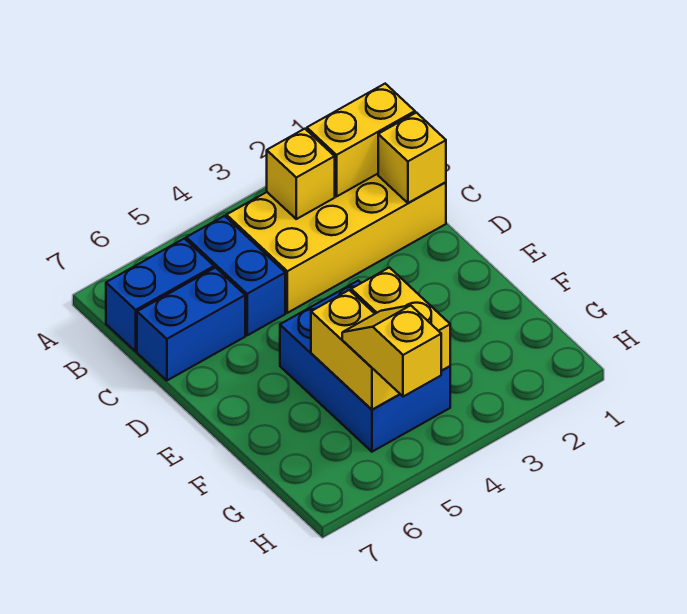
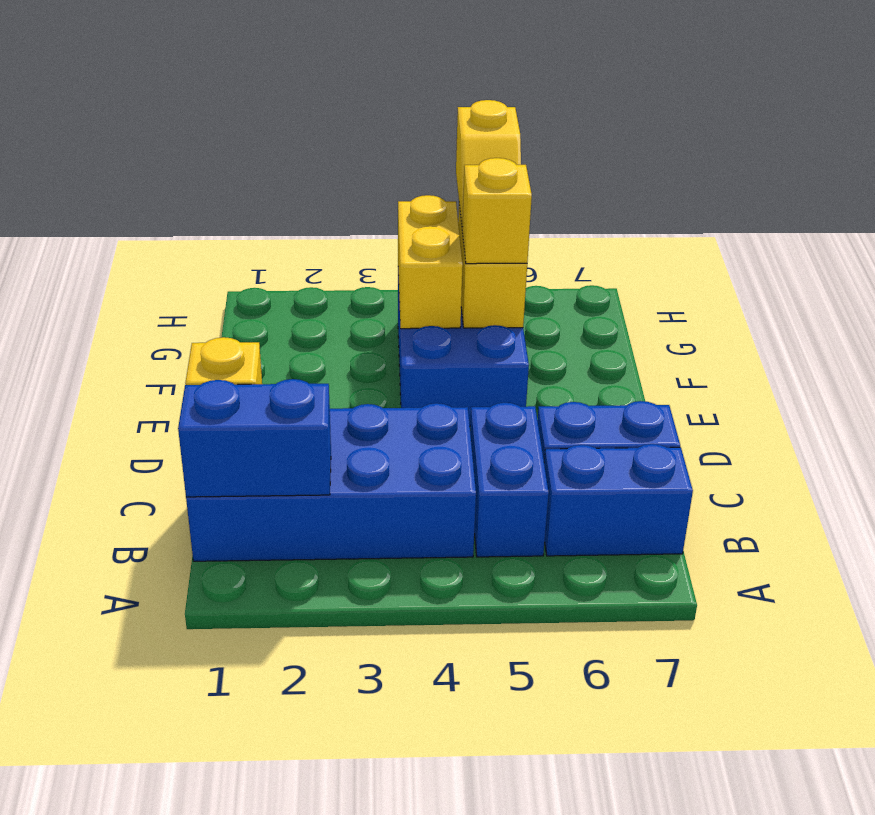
yellow 2x4 brick [226,174,446,313] -> blue 2x4 brick [186,403,476,561]
yellow 1x2 brick [307,84,415,196] -> blue 1x2 brick [178,379,331,497]
yellow 1x1 brick [267,129,335,219] -> yellow 1x1 brick moved to [462,158,532,264]

